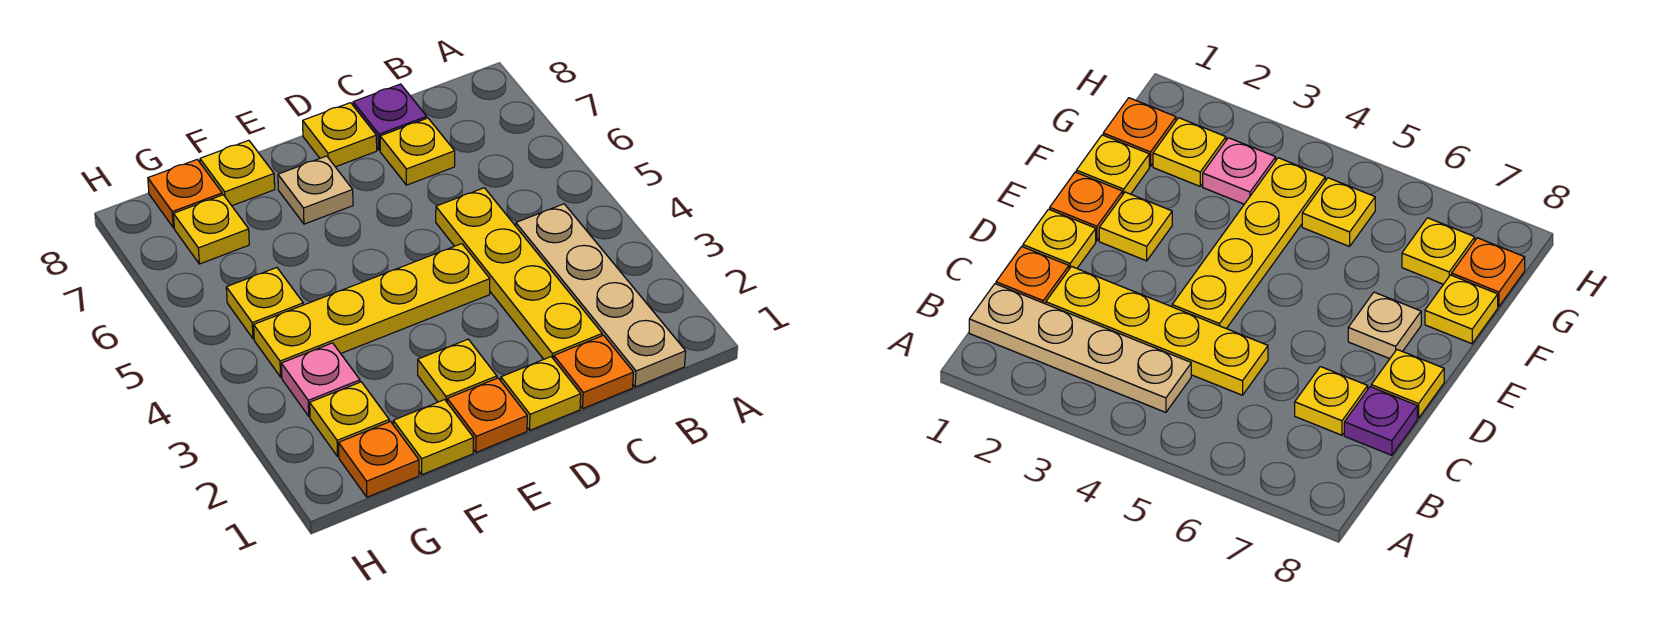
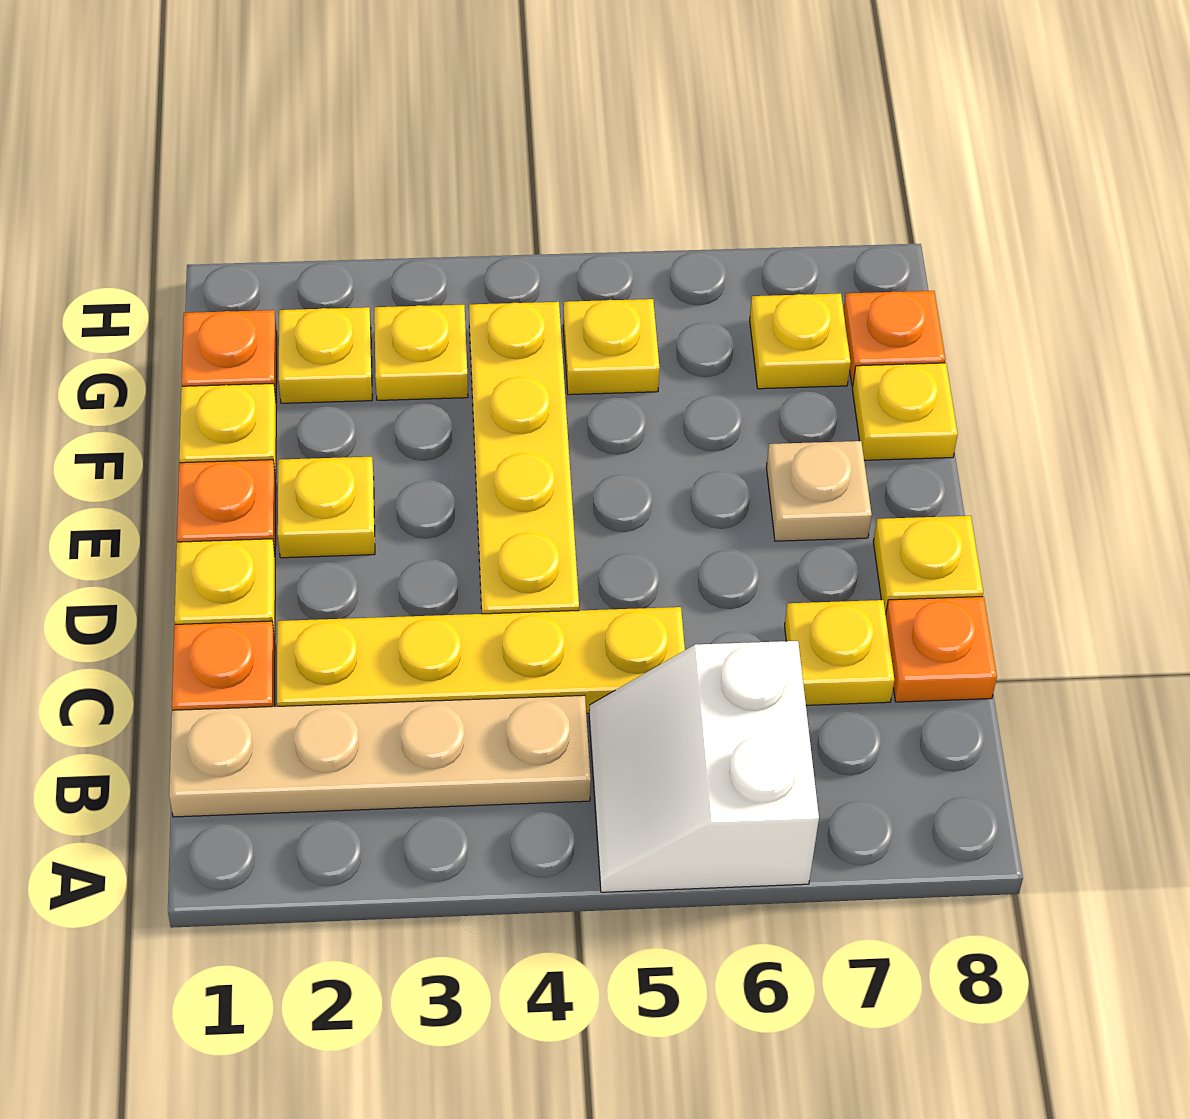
none -> white 2x2 slope [589,641,819,892]
purple 1x1 plate [353,84,427,150] -> orange 1x1 plate [886,597,997,702]
pink 1x1 plate [281,343,360,416] -> yellow 1x1 plate [374,305,468,400]

